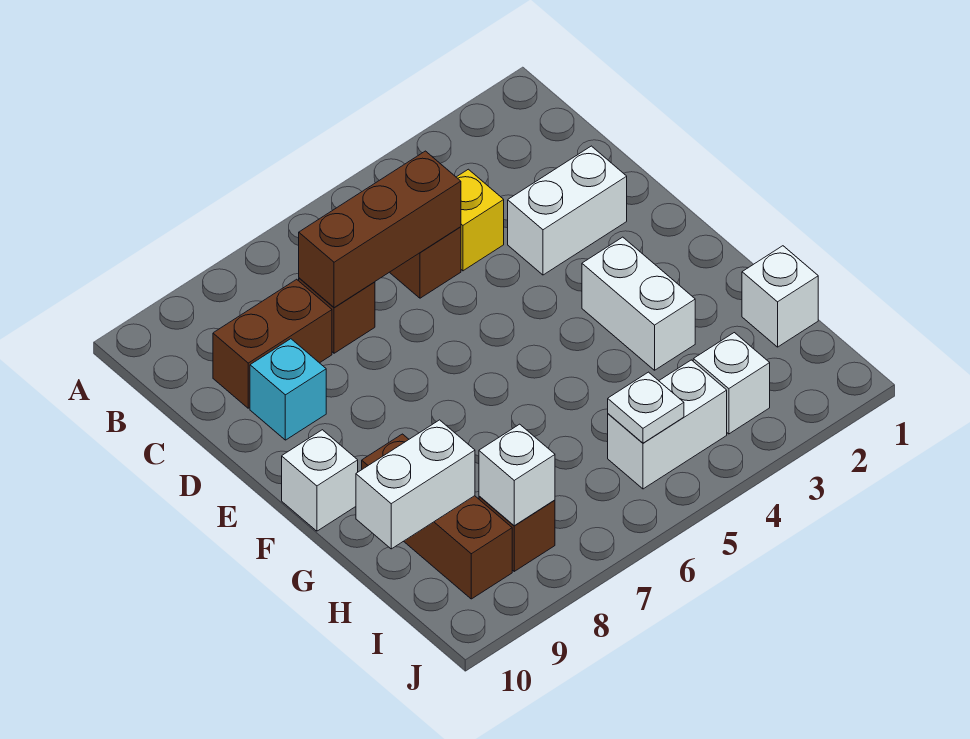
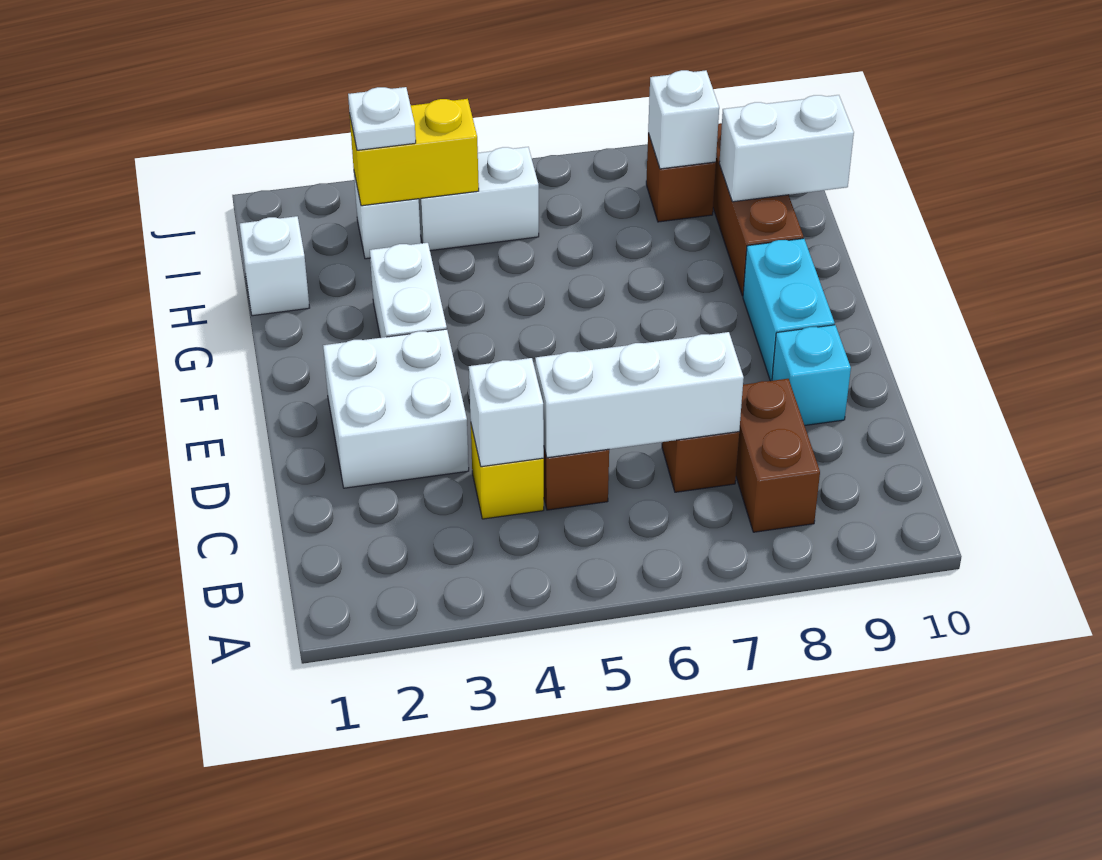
brown 1x3 brick [299,151,461,308] -> white 1x3 brick [535,332,744,458]
brown 1x2 brick [213,279,332,408] -> brown 1x2 brick turned to [736,379,820,532]
white 1x2 brick [508,146,627,275] -> white 2x2 brick [323,329,469,488]
none -> cyan 1x2 brick [743,238,835,381]
white 1x1 brick [282,430,358,531] -> white 1x1 brick moved to [469,358,544,467]
none -> yellow 1x2 brick [350,99,479,206]
white 1x1 plate [608,372,684,443] -> white 1x1 plate moved to [348,87,416,150]

